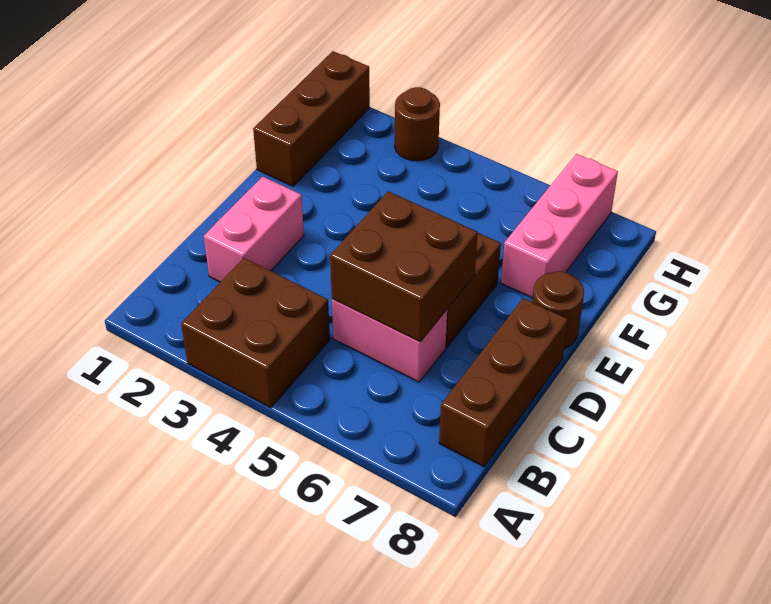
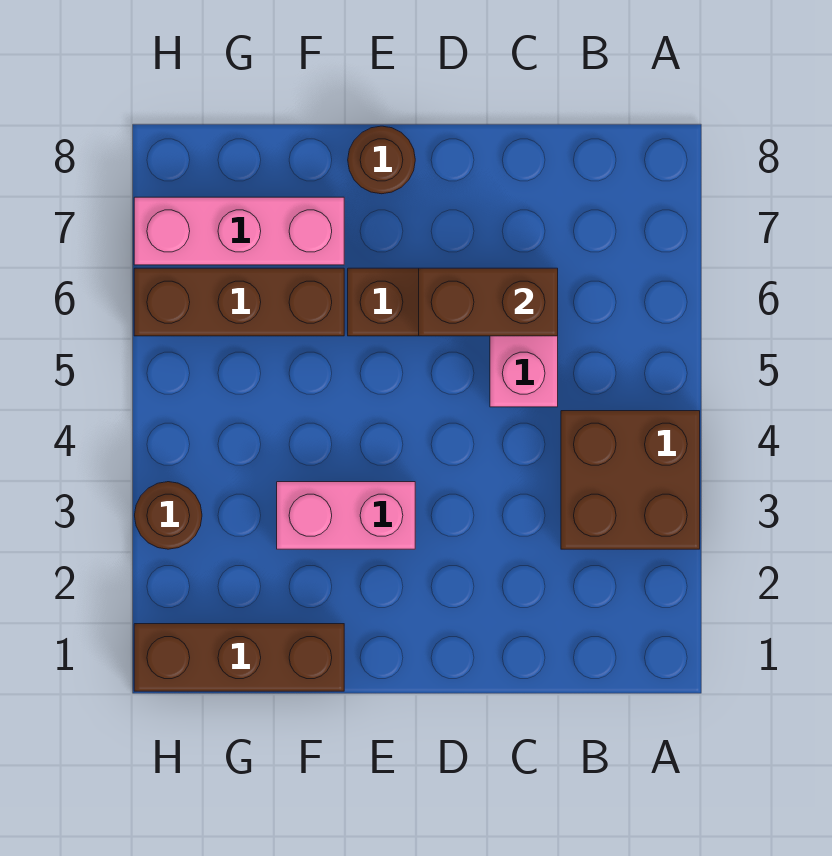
brown 1x3 brick [439,298,568,467] -> brown 1x3 brick moved to [134,268,344,336]
pink 1x2 brick [204,177,304,282] -> pink 1x2 brick moved to [277,482,415,549]
brown 2x2 brick [330,191,478,342] -> brown 1x2 brick [419,268,558,336]

